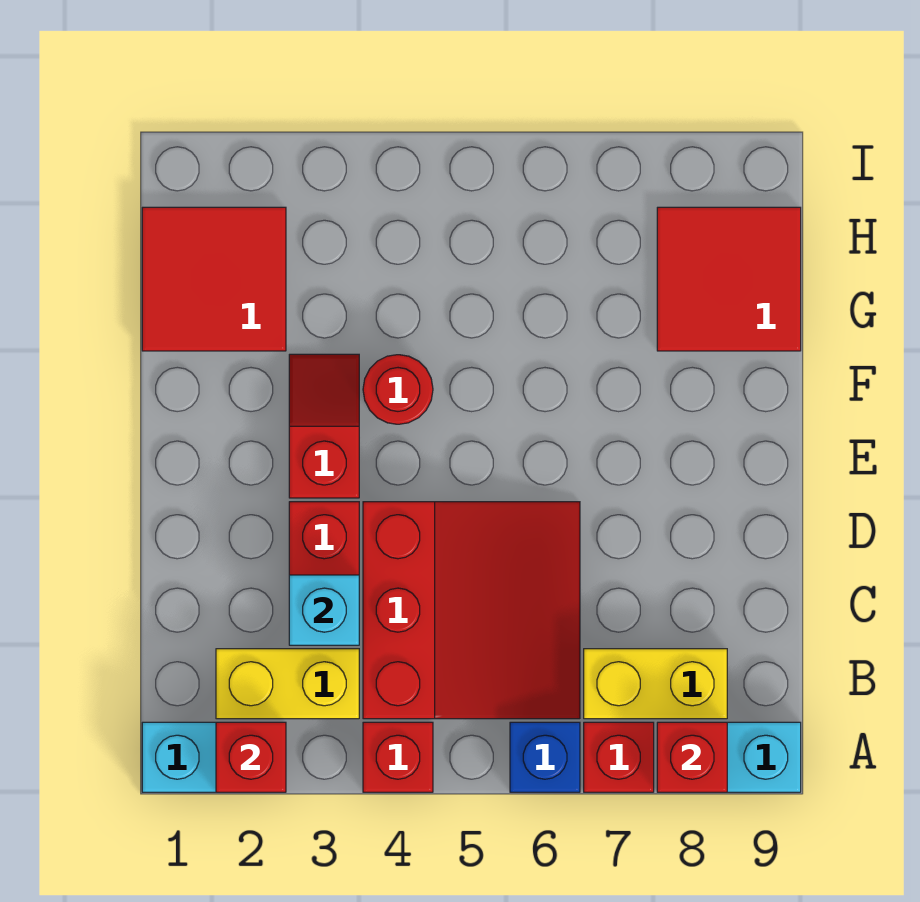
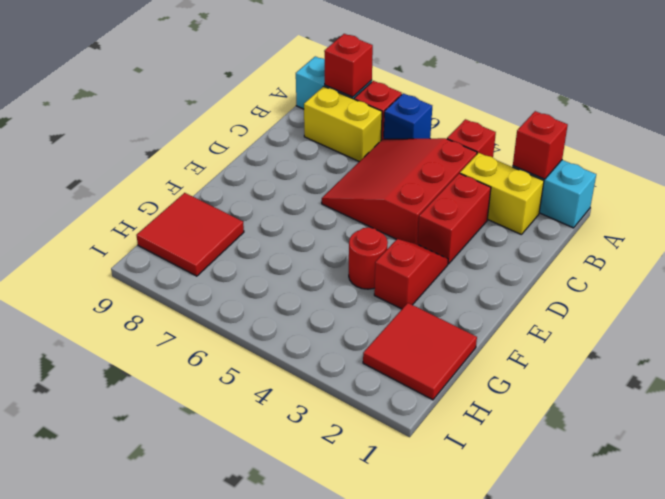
cyan 1x1 brick [289,575,359,645] -> none
red 1x2 slope [289,354,359,498] -> red 1x2 slope turned to [374,239,448,309]

